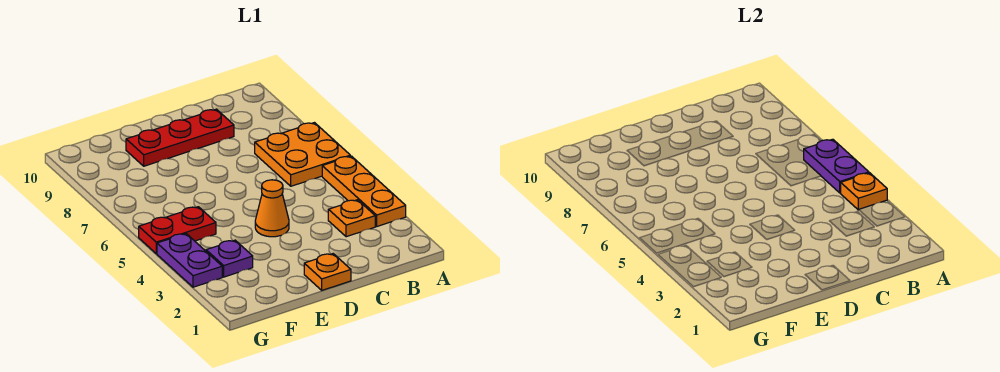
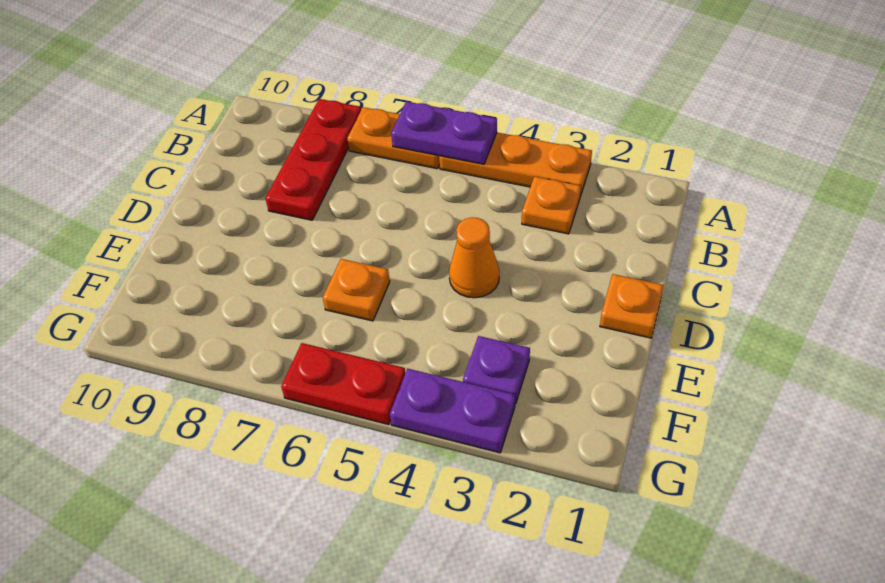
orange 1x1 plate [841,173,887,210] -> orange 1x1 plate moved to [323,259,390,321]
orange 2x2 plate [255,123,350,186] -> orange 1x2 plate [347,107,440,169]
red 1x3 plate [126,109,234,166] -> red 1x3 plate moved to [265,99,361,220]
red 1x2 plate [139,207,216,254] -> red 1x2 plate turned to [281,343,405,425]

